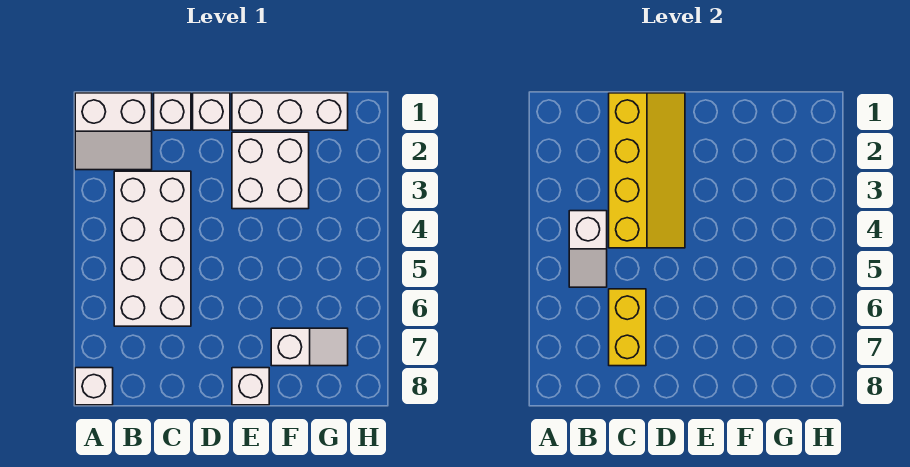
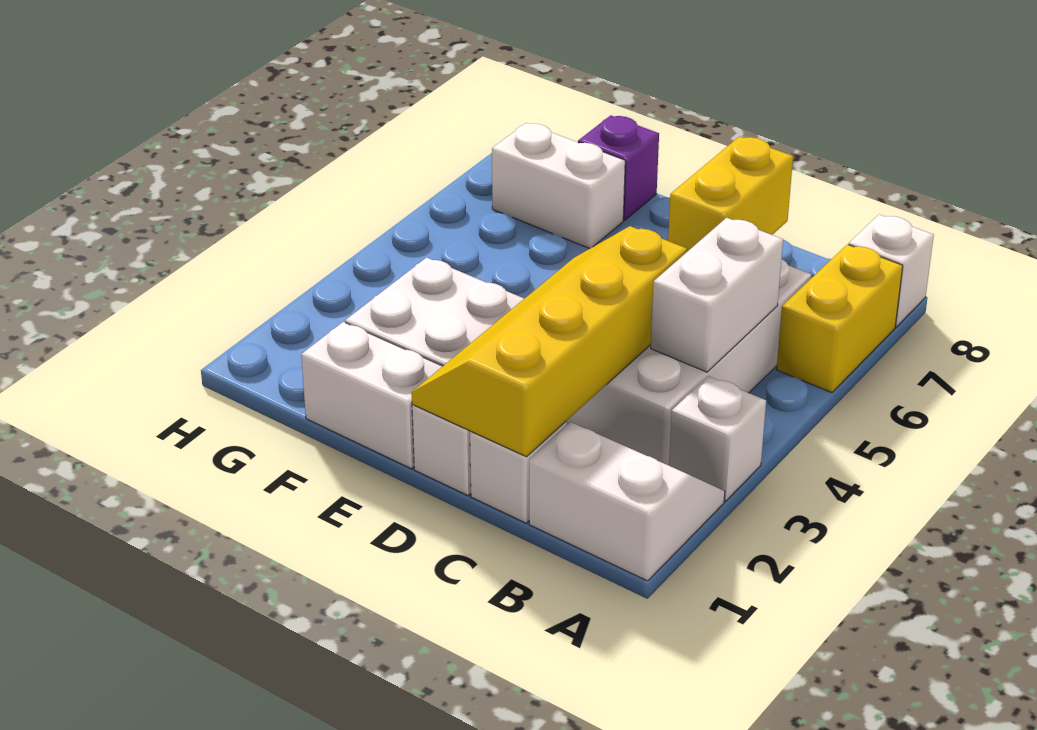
none -> yellow 1x2 brick [777,244,903,393]
white 1x2 slope [569,211,607,287] -> white 1x2 brick [651,218,783,372]
white 1x3 brick [232,93,348,130] -> white 1x2 brick [301,322,442,469]
white 1x1 brick [232,368,269,405] -> white 1x1 brick moved to [669,376,766,501]
white 1x2 slope [271,328,348,366] -> white 1x2 brick [492,123,625,248]
none -> purple 1x1 brick [578,115,659,220]

